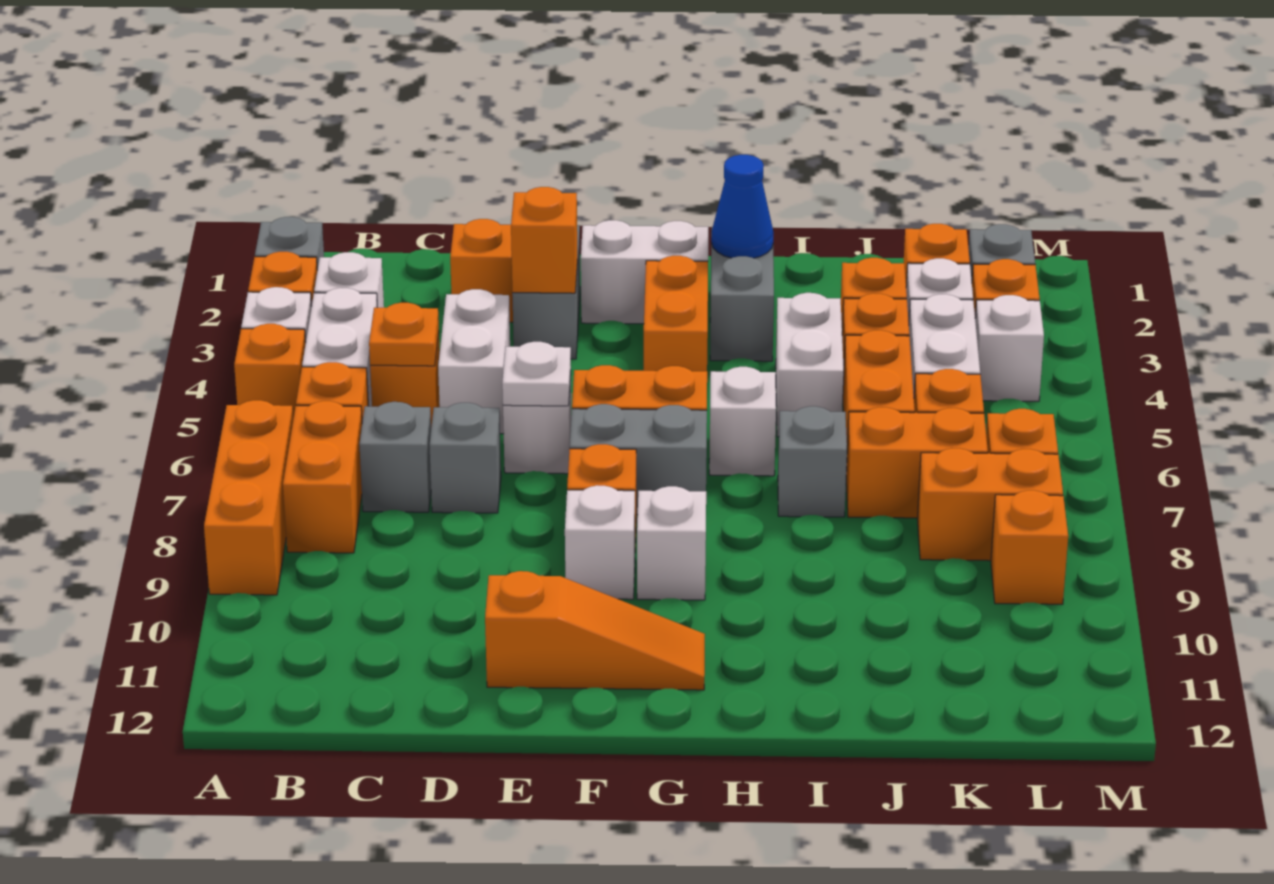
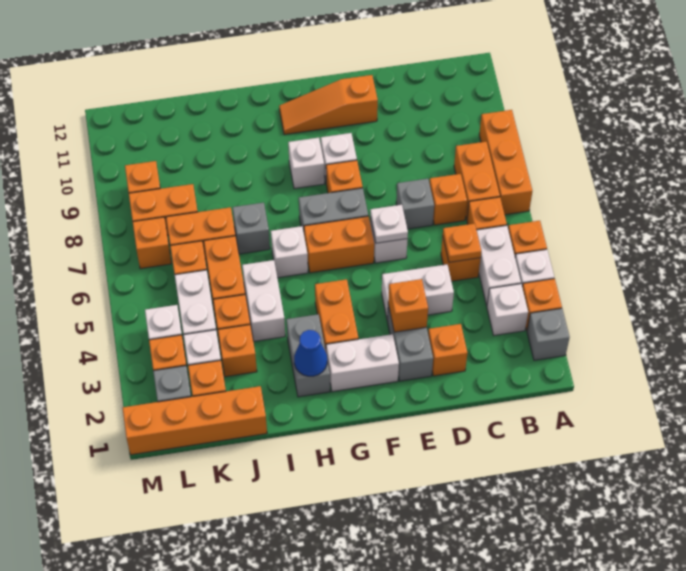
grey 1x1 brick [359,402,431,512] -> orange 1x1 brick [429,174,467,225]
white 1x2 brick [438,289,510,434] -> white 1x2 brick turned to [382,264,454,321]
none -> orange 1x4 brick [123,386,267,455]

